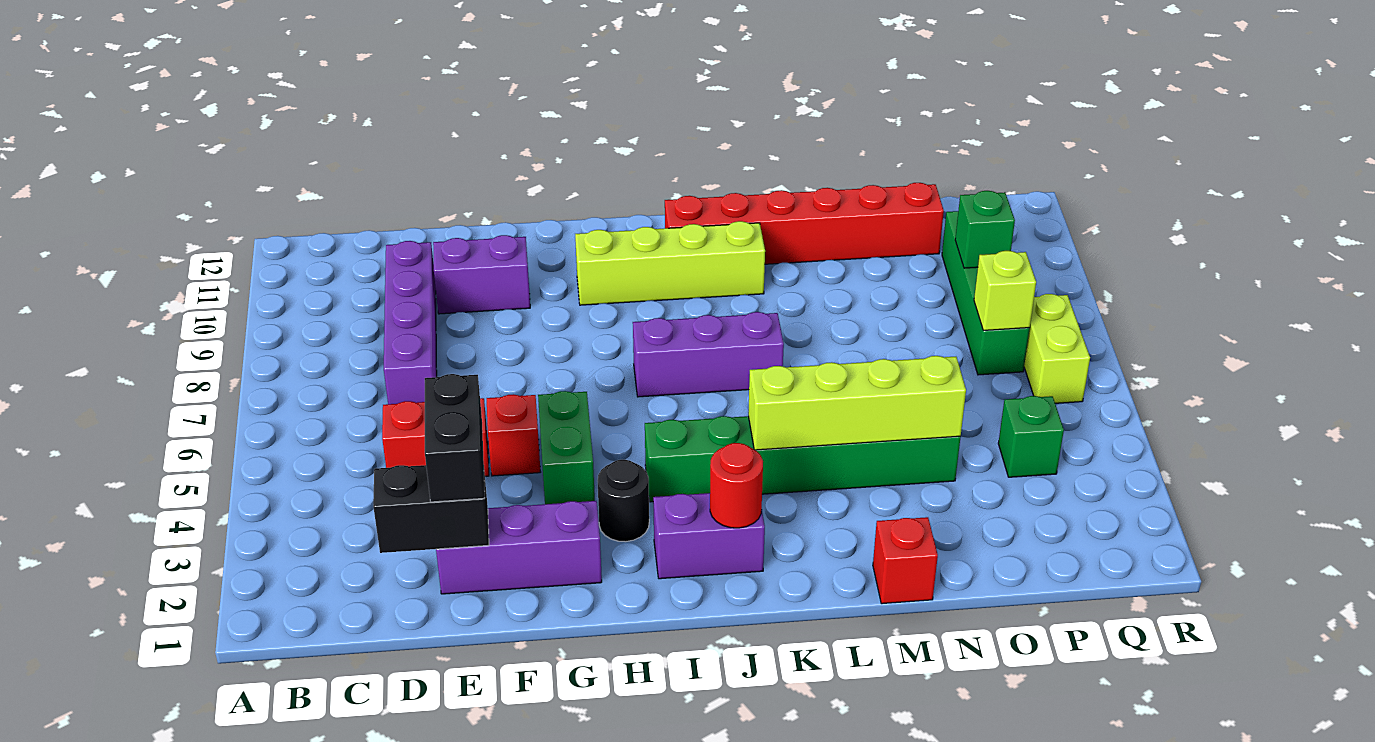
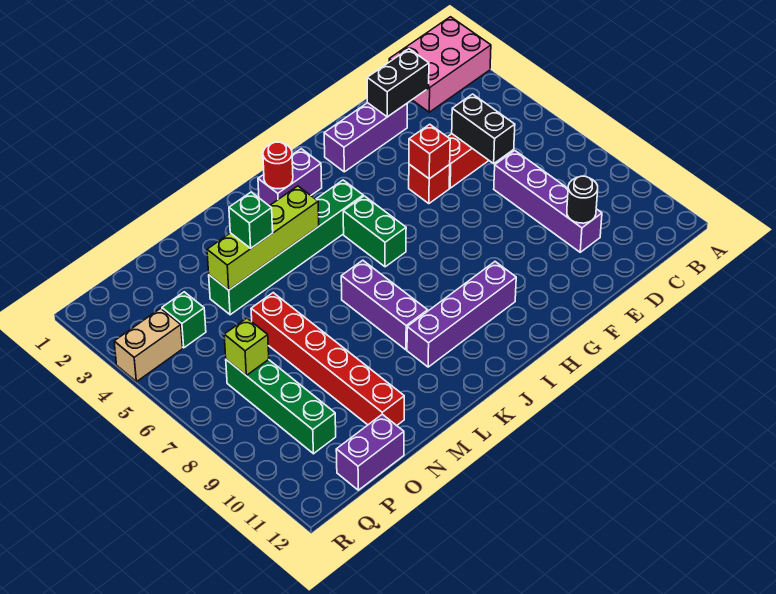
none -> pink 2x3 brick [389,17,491,112]
black 1x2 brick [425,374,485,502] -> black 1x2 brick moved to [452,94,515,164]
purple 1x2 brick [433,235,530,314] -> purple 1x2 brick moved to [336,414,404,490]
green 1x2 brick [538,391,595,504] -> green 1x2 brick moved to [343,196,406,267]
black 1x1 round brick [597,460,649,542] -> black 1x1 round brick moved to [567,176,598,223]
lime 1x4 brick [575,221,765,305] -> purple 1x4 brick [407,262,516,367]
purple 1x3 brick [633,312,784,397] -> purple 1x3 brick turned to [341,260,428,350]
red 1x6 brick [665,183,944,264] -> red 1x6 brick turned to [251,293,404,425]
red 1x1 brick [873,517,938,604] -> red 1x1 brick moved to [409,124,450,179]
green 1x1 brick [955,191,1015,268] -> green 1x1 brick moved to [229,192,273,248]
none -> tan 1x2 brick [114,308,183,382]
lime 1x2 brick [1024,294,1090,403] -> none

